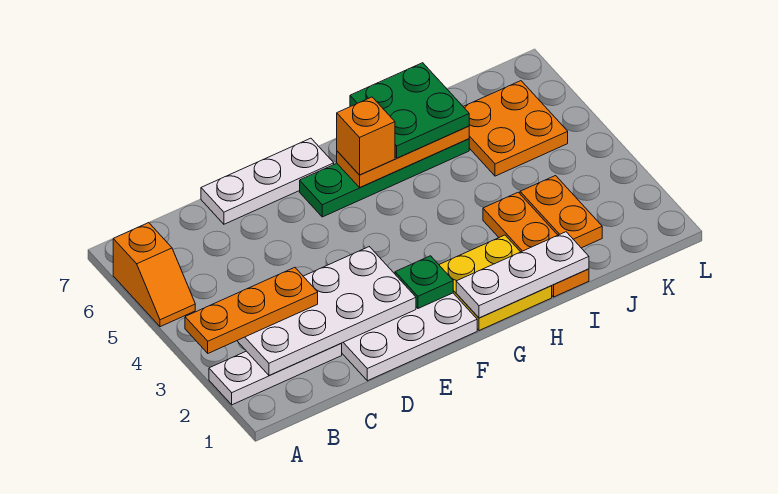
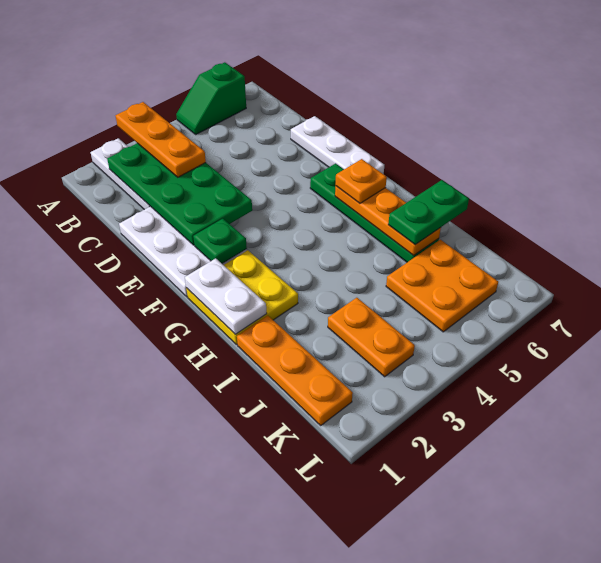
orange 1x2 slope [113,223,195,327] -> green 1x2 slope [176,62,246,134]
white 2x4 plate [237,247,416,376] -> green 2x4 plate [107,143,252,245]
white 1x3 plate [456,232,589,318] -> white 1x2 plate [185,258,267,334]
orange 1x1 brick [337,97,395,175] -> orange 1x1 plate [335,159,387,203]
green 2x2 plate [350,63,469,158] -> green 1x2 plate [388,180,469,245]
orange 1x3 plate [483,192,589,297] -> orange 1x3 plate turned to [237,316,353,425]
orange 1x2 plate [520,176,602,248] -> orange 1x2 plate turned to [328,298,415,377]

